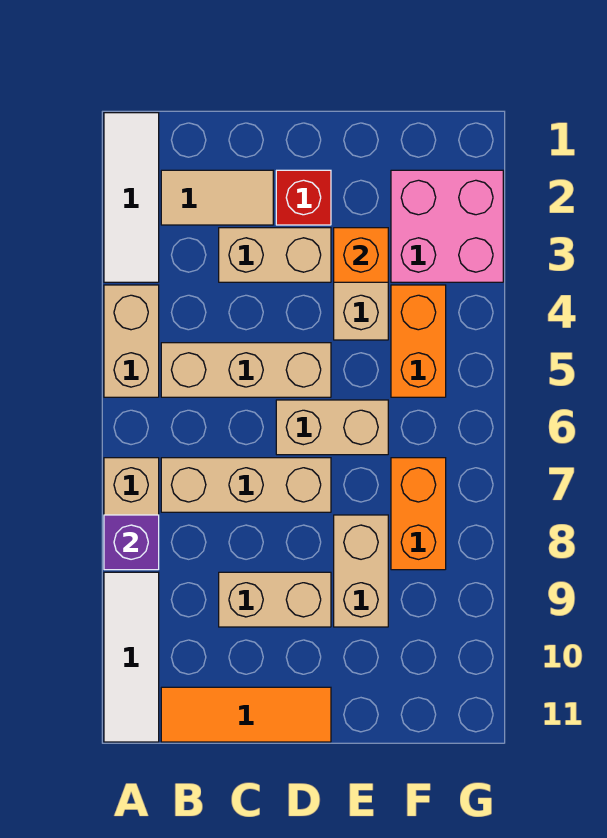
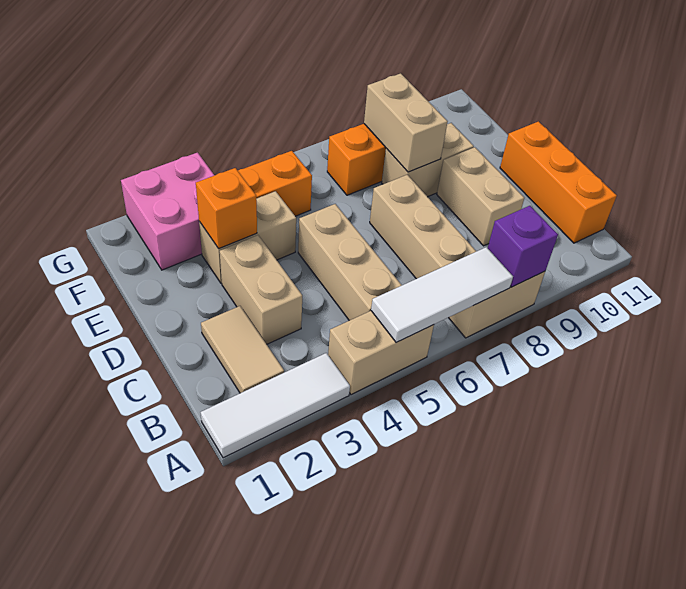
white 1x3 tile [104,572,159,742] -> white 1x3 tile moved to [371,247,513,342]
orange 1x3 tile [161,687,331,742] -> orange 1x3 brick [500,121,617,243]
red 1x1 brick [276,170,331,225] -> none
tan 1x2 brick [276,400,388,455] -> tan 1x2 brick moved to [364,73,448,172]

